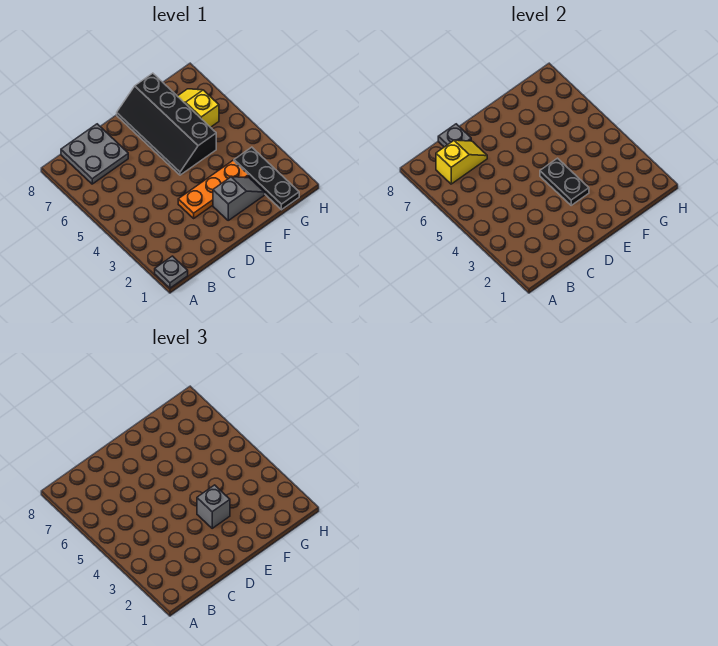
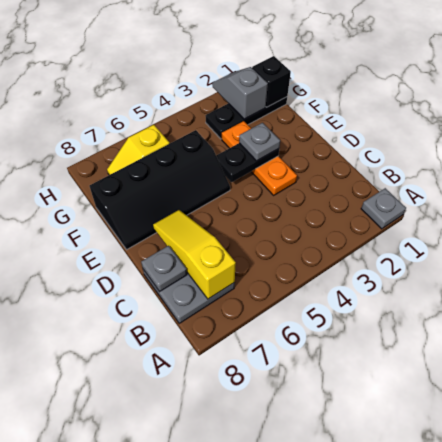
yellow 1x2 slope [436,140,487,184] -> yellow 1x3 slope [153,210,236,299]
grey 1x2 slope [213,177,265,220] -> grey 1x2 slope moved to [212,67,268,119]
grey 1x1 brick [197,485,230,528] -> grey 1x1 plate [239,123,280,161]
none -> black 1x1 brick [252,56,291,107]

